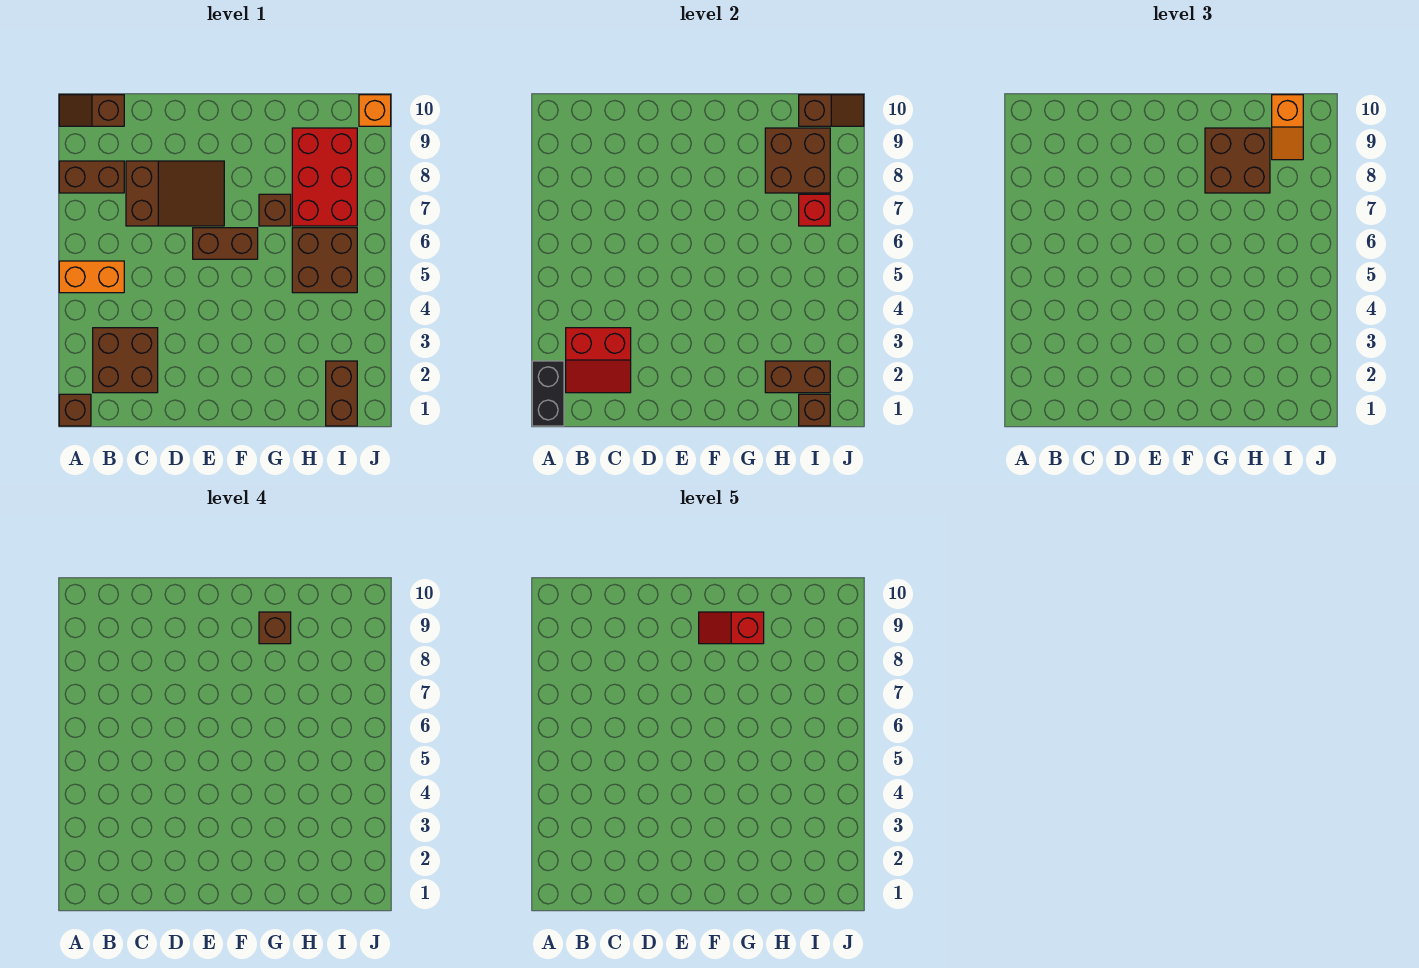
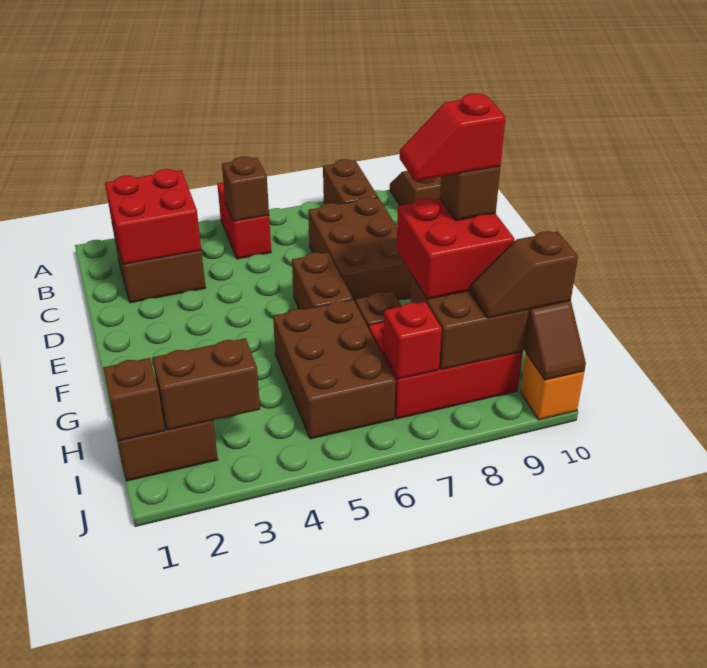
brown 1x1 brick [59,394,91,426] -> brown 1x1 brick moved to [222,156,269,221]
black 1x2 brick [532,361,564,426] -> none
orange 1x2 brick [59,261,124,293] -> red 1x2 brick [217,182,271,259]
red 2x2 slope [566,328,631,393] -> red 2x2 brick [105,169,201,264]
brown 2x3 slope [126,161,224,226] -> brown 2x3 brick [308,197,412,302]
red 1x2 slope [699,612,764,644] -> red 1x2 slope turned to [400,93,506,181]
brown 2x2 brick [1205,128,1270,193] -> red 2x2 brick [397,198,514,299]
brown 1x2 brick [765,361,830,393] -> brown 1x2 brick turned to [153,338,260,430]
brown 2x2 brick [292,228,357,293] -> brown 2x3 brick [273,300,396,439]
orange 1x2 slope [1272,95,1303,160] -> brown 1x2 slope [470,231,578,318]

